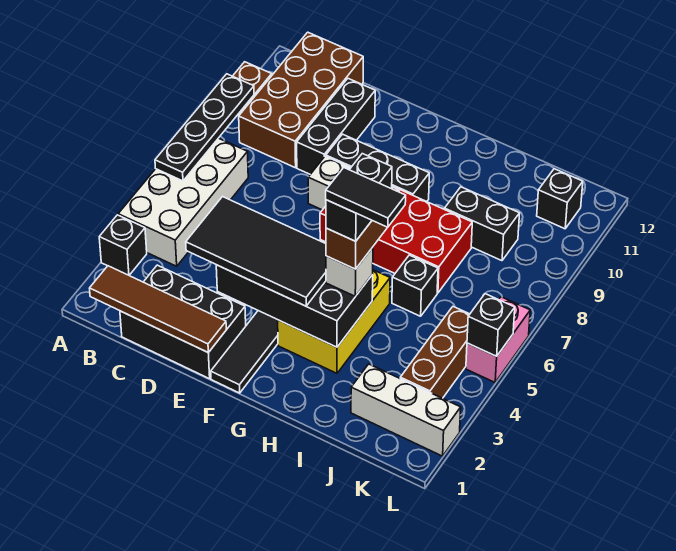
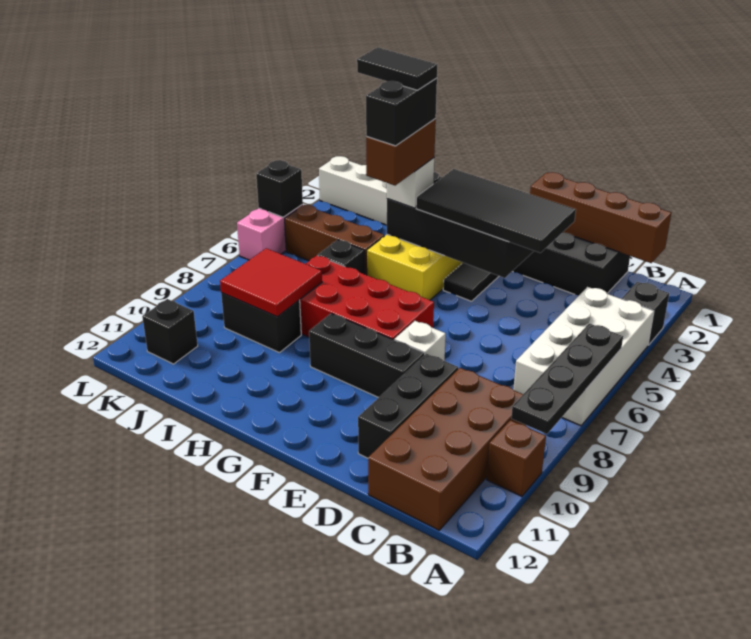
brown 1x4 tile [90,266,226,353] -> brown 1x4 brick [530,172,671,263]
none -> red 2x2 tile [220,248,322,317]
brown 1x3 brick [400,307,470,398] -> brown 1x3 brick turned to [285,205,384,275]

